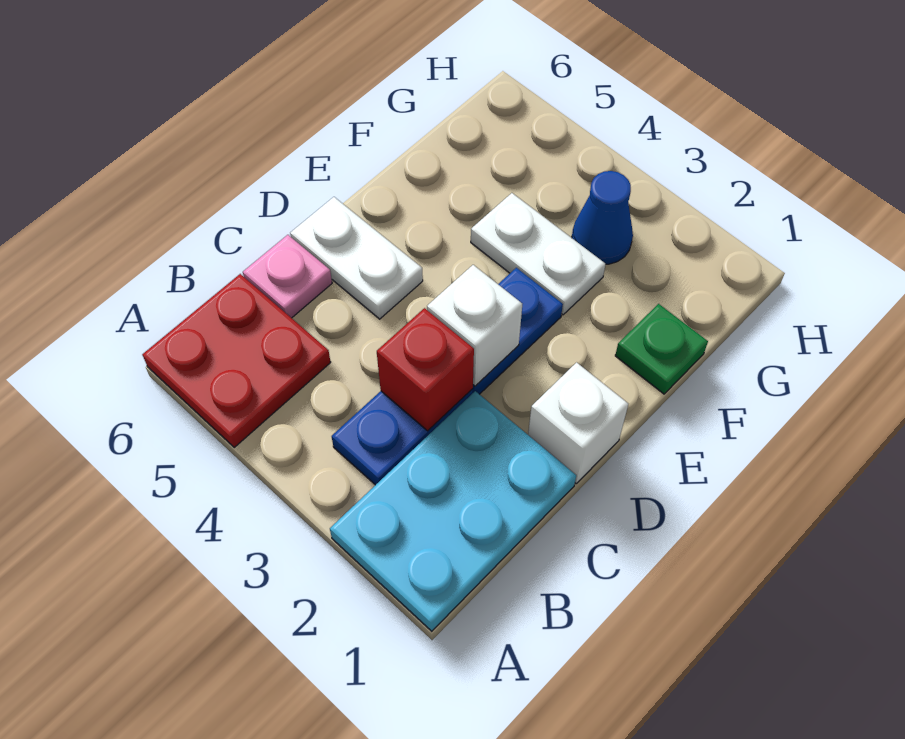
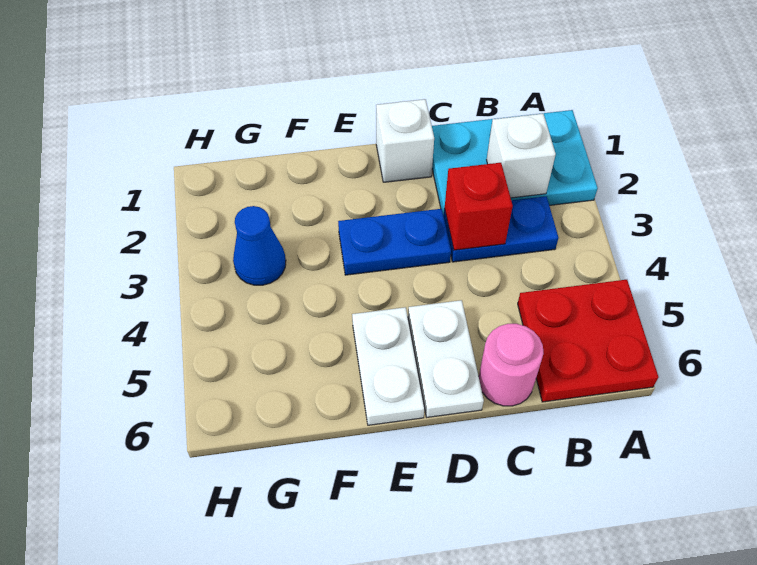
pink 1x1 plate [243,235,332,318] -> pink 1x1 round brick [479,324,544,406]
white 1x1 brick [427,265,522,386] -> white 1x1 brick moved to [487,114,556,198]
green 1x1 plate [615,304,708,394] -> none
white 1x2 plate [471,193,606,315] -> white 1x2 plate moved to [352,307,424,425]

